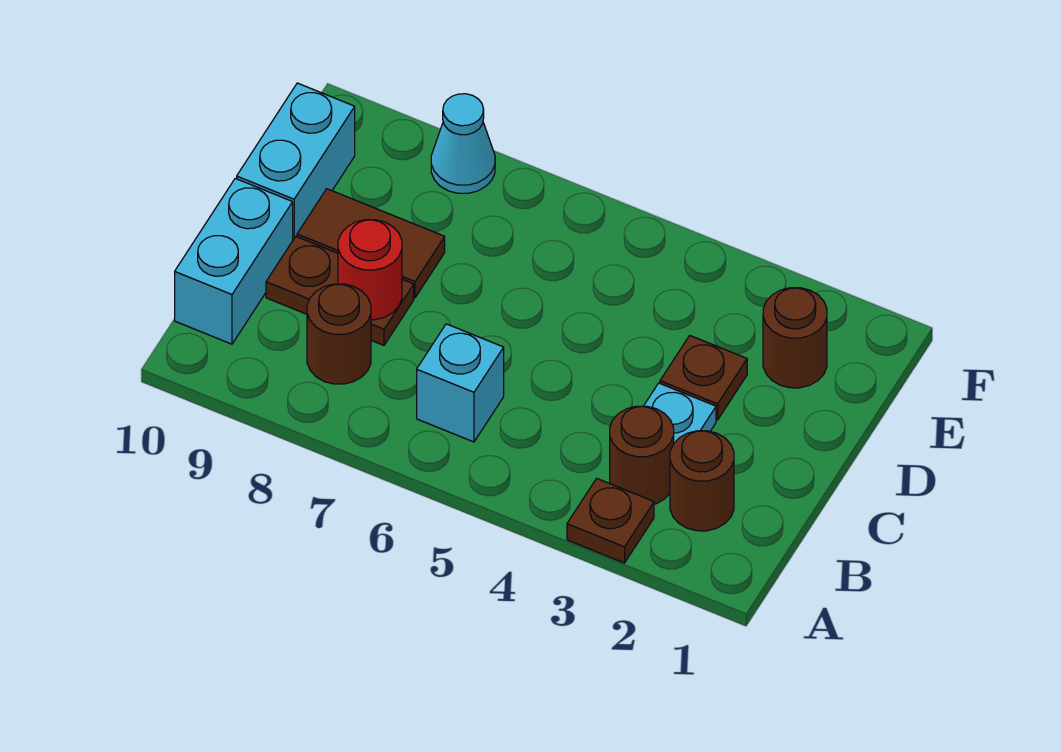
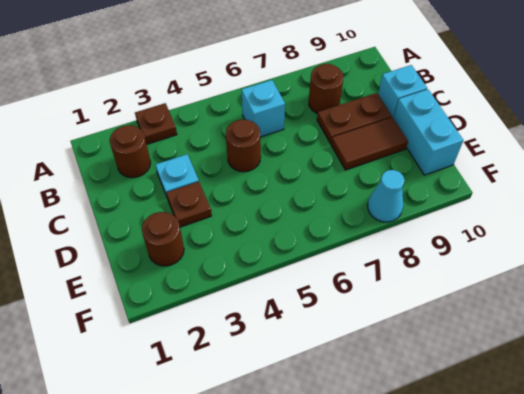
brown 1x1 round brick [610,406,674,504] -> brown 1x1 round brick moved to [226,120,261,172]
cyan 1x2 brick [175,179,293,344] -> cyan 1x1 brick [378,65,427,118]
red 1x1 round brick [338,220,402,320] -> none

